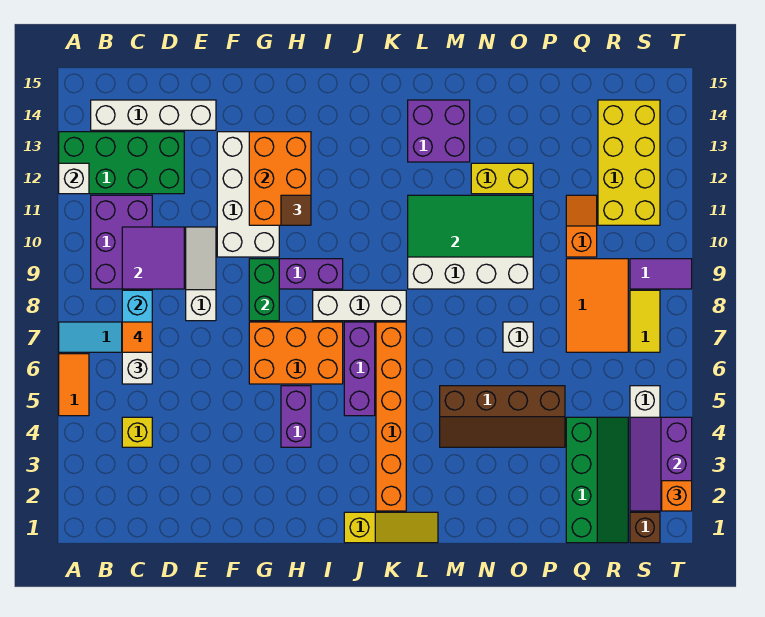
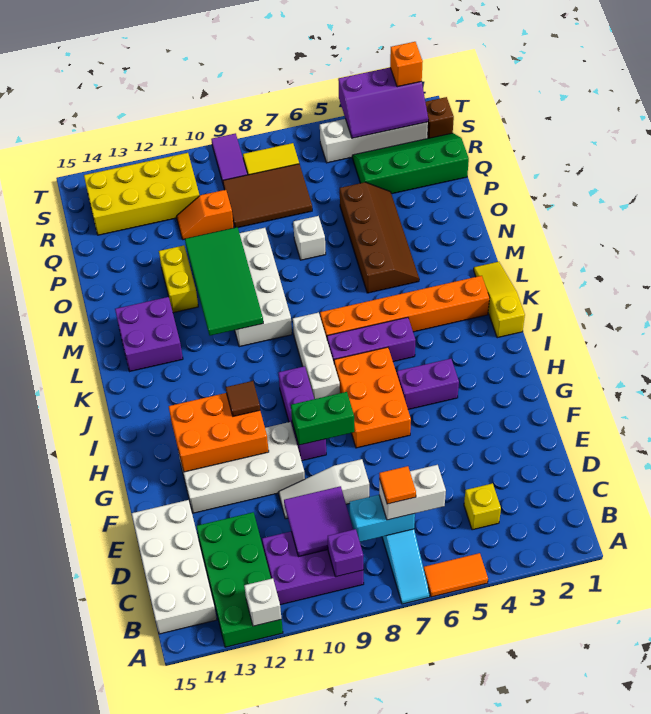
none -> purple 1x1 brick [328,529,363,577]
white 1x4 brick [91,100,216,130] -> white 2x4 brick [132,500,217,634]
orange 2x3 tile [566,259,628,352] -> brown 2x3 tile [223,164,312,228]

